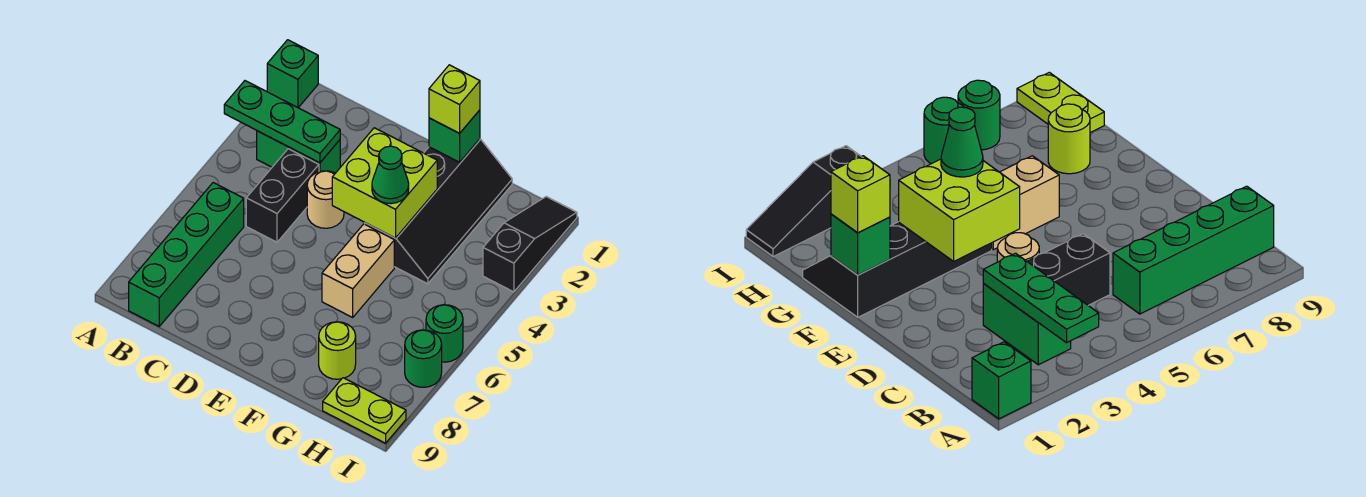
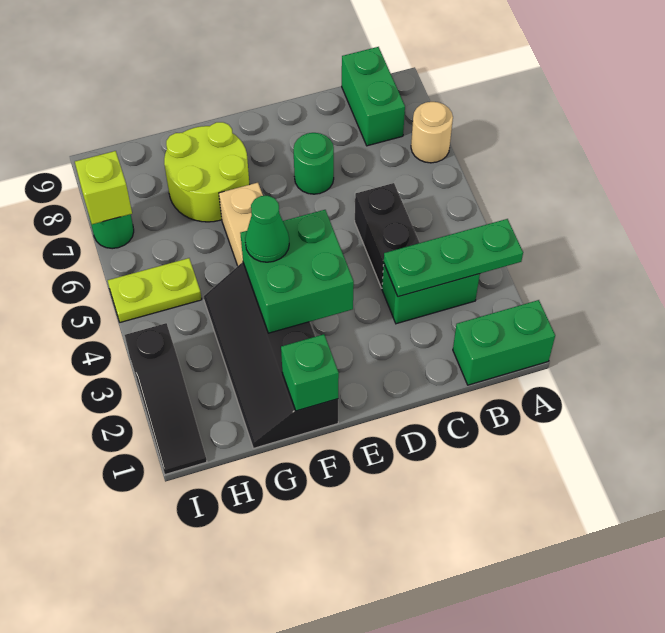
green 1x1 brick [267,40,318,108] -> green 1x2 brick [453,300,555,385]
green 1x4 brick [129,183,244,326] -> green 1x2 brick [342,47,405,146]
tan 1x1 round brick [307,171,344,228] -> tan 1x1 round brick moved to [411,102,453,163]
lime 2x2 brick [332,128,437,238] -> green 2x2 brick [240,210,354,333]
lime 1x1 brick [429,65,480,133] -> lime 1x1 brick moved to [75,151,132,224]
lime 1x1 round brick [319,322,356,379] -> lime 2x2 round brick [164,122,250,222]
lime 1x2 plate [323,378,406,443] -> lime 1x2 plate moved to [108,258,202,322]
green 1x1 round brick [426,305,463,362] -> green 1x1 round brick moved to [293,133,334,194]

